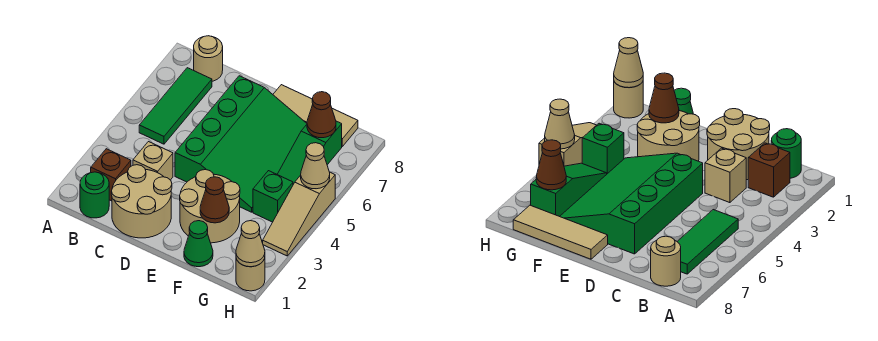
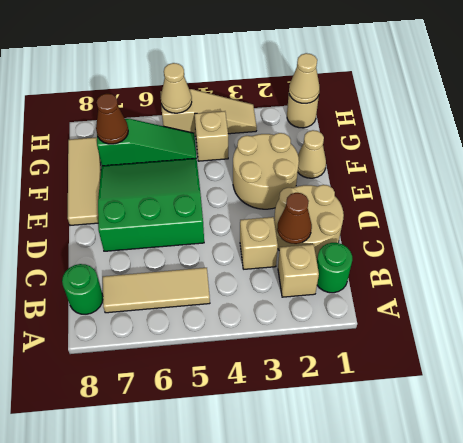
brown 1x1 brick [91,149,131,201] -> tan 1x1 brick [278,244,319,297]
green 1x3 tile [139,68,212,144] -> tan 1x3 tile [103,268,210,313]
tan 1x1 round brick [194,36,223,81] -> green 1x1 round brick [62,264,103,314]
green 3x4 slope [175,76,307,212] -> green 3x3 slope [98,158,204,251]
green 1x1 cone [184,221,213,267] -> tan 1x1 cone [298,130,326,178]
brown 1x1 cone [200,177,229,223] -> brown 1x1 cone moved to [277,193,312,244]
green 1x1 brick [253,171,293,222] -> tan 1x1 brick [195,111,228,161]

